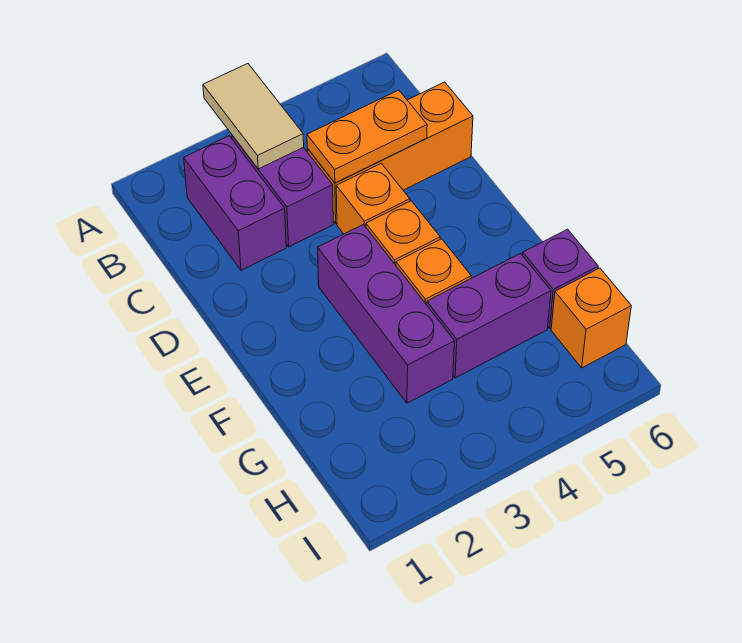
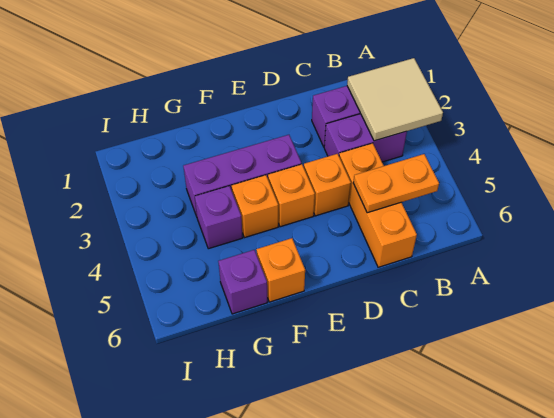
tan 1x2 tile [203,64,304,169] -> tan 2x2 tile [347,58,443,141]
orange 1x2 plate [307,90,427,183] -> orange 1x2 plate turned to [353,154,439,213]
purple 1x2 brick [427,254,551,378] -> purple 1x1 brick [195,186,243,249]
orange 1x1 brick [551,268,631,368] -> orange 1x1 brick moved to [256,238,305,302]

